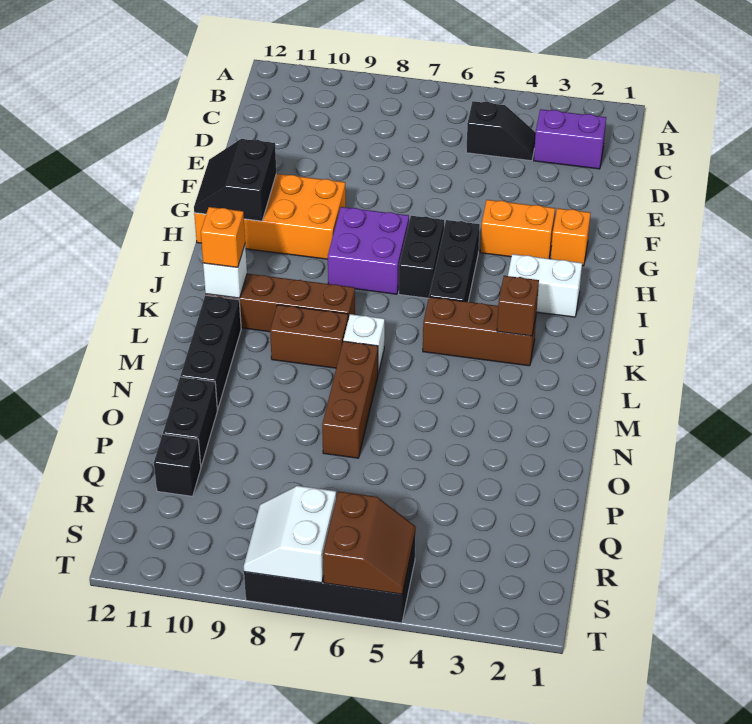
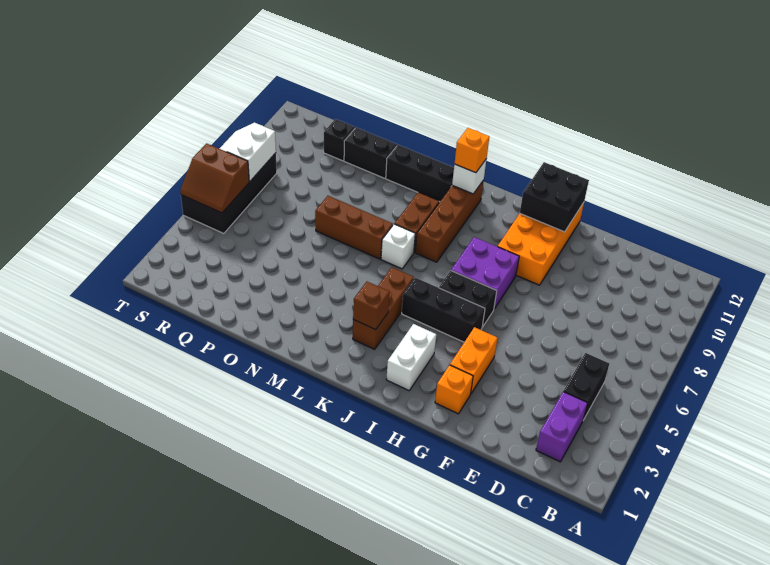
black 1x2 slope [466,101,536,161] -> black 1x2 brick [563,353,610,420]
black 2x2 slope [194,139,276,221] -> black 2x2 brick [520,162,589,232]
white 2x2 slope [244,486,336,583] -> white 2x2 slope turned to [219,123,276,181]

